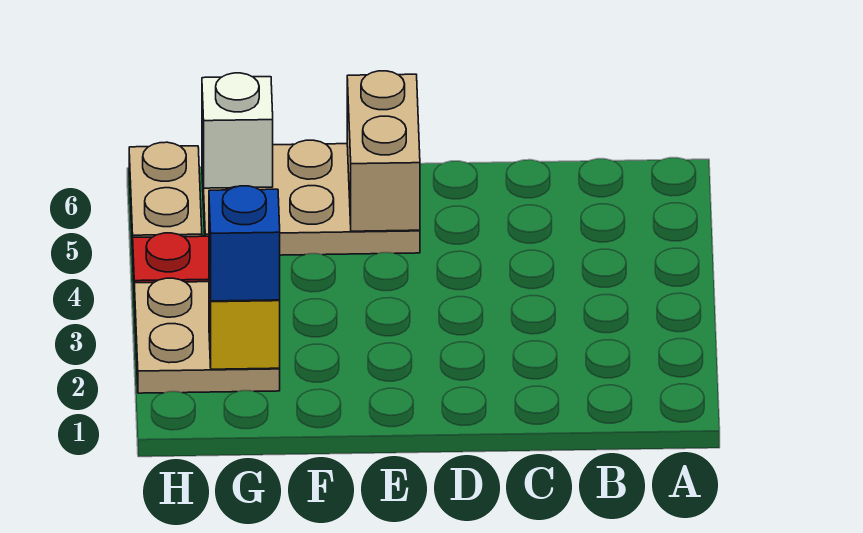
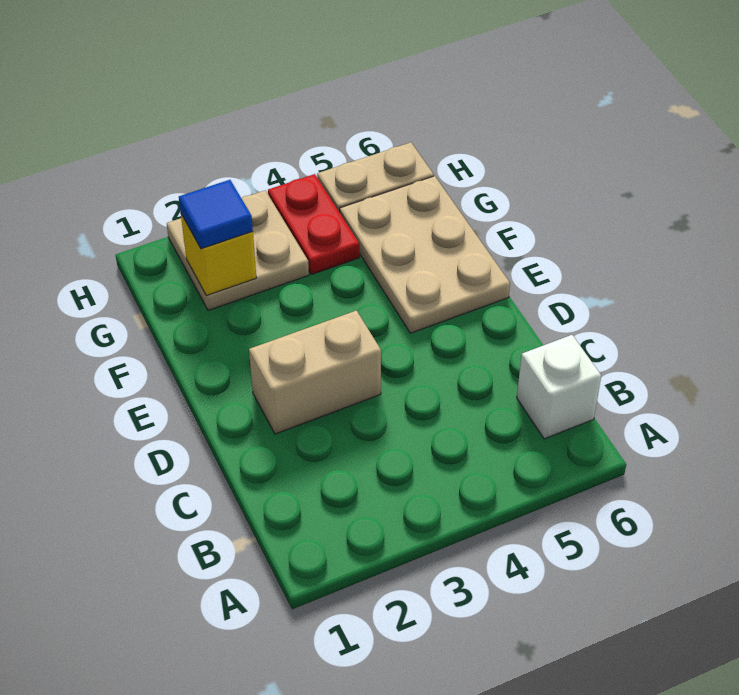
tan 1x2 brick [347,71,420,231] -> tan 1x2 brick moved to [249,311,381,434]
blue 1x1 brick [209,186,280,301] -> blue 1x1 tile [179,180,253,249]
white 1x1 brick [202,73,273,188] -> white 1x1 brick moved to [517,335,601,439]

